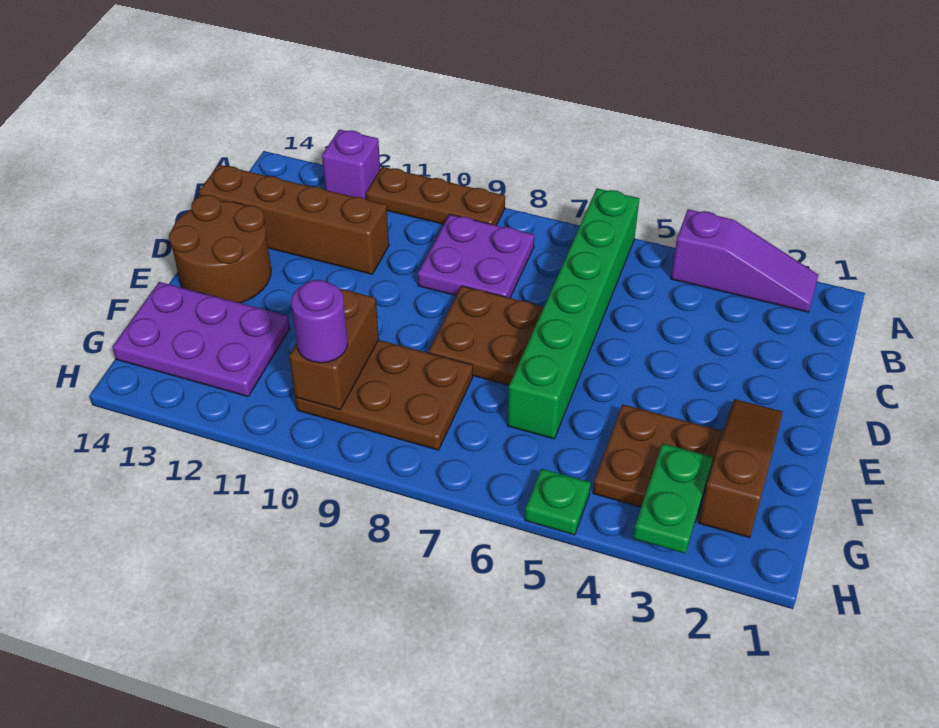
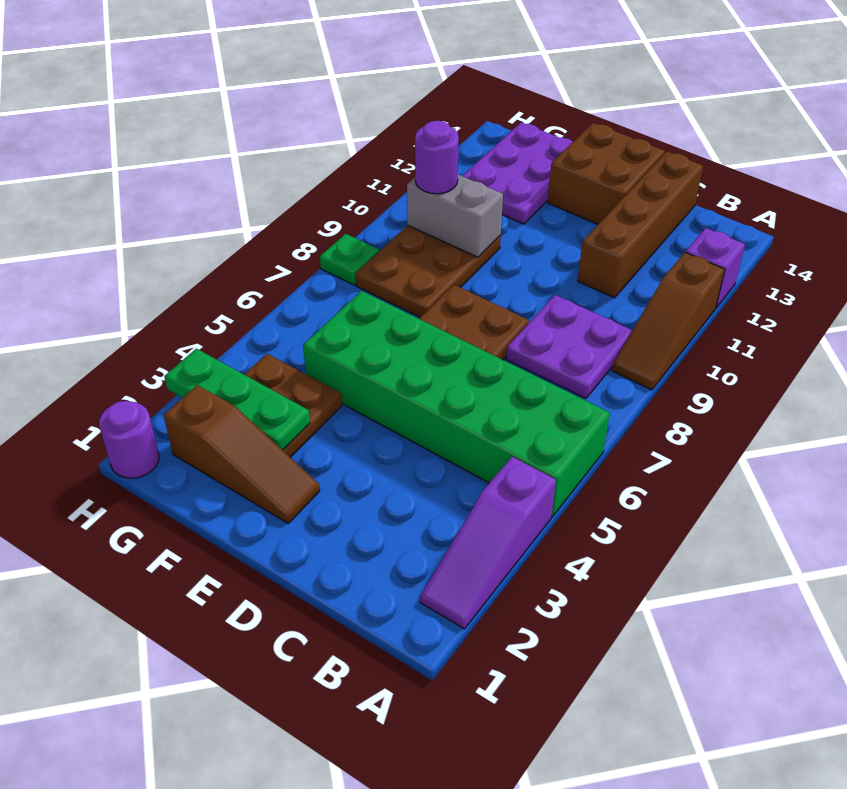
green 1x6 brick [508,188,639,439] -> green 2x6 brick [303,291,610,517]
brown 1x3 plate [366,167,505,225] -> brown 1x3 slope [612,252,725,390]
brown 2x2 round brick [169,195,271,303] -> brown 2x2 brick [548,123,665,224]
brown 1x2 brick [289,289,379,410] -> grey 1x2 brick [407,175,503,257]
green 1x2 plate [633,443,713,553] -> green 1x3 plate [164,349,310,450]
none -> purple 1x1 round brick [99,401,159,478]
green 1x1 plate [525,469,591,535] -> green 1x1 plate moved to [320,234,379,285]

